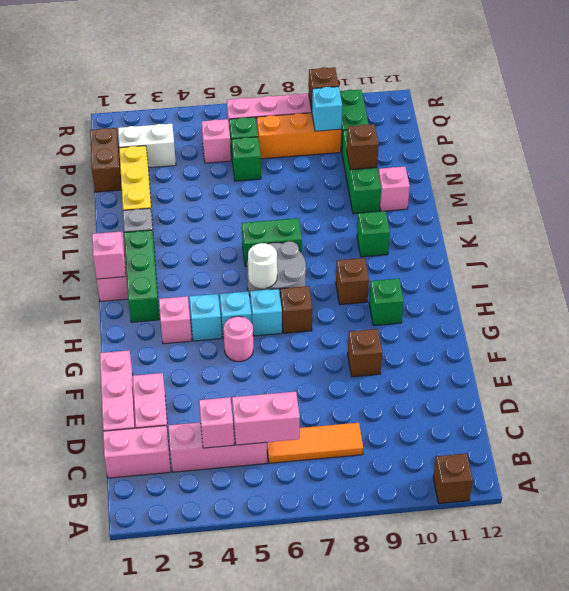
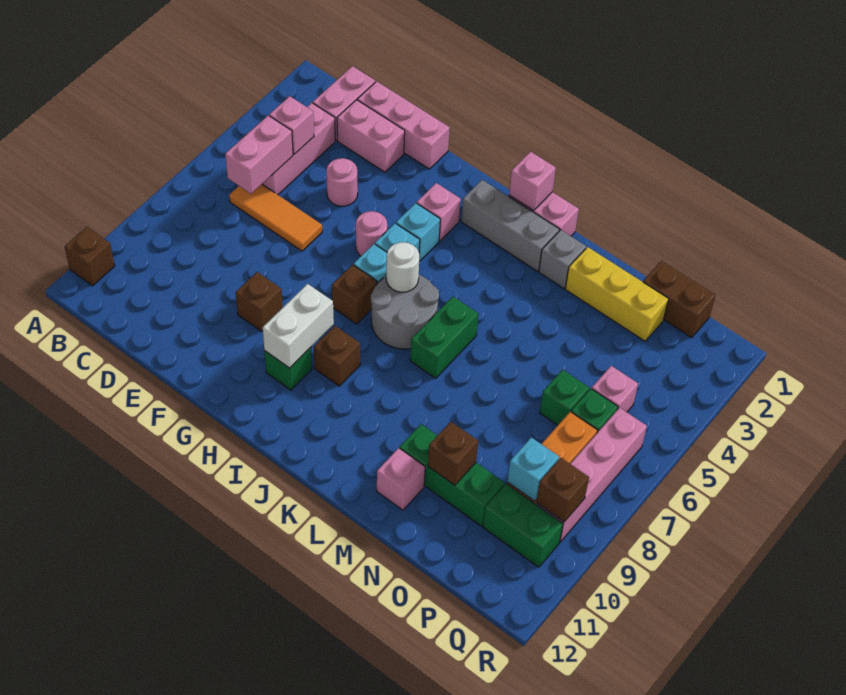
orange 1x3 tile [267,423,363,463] -> orange 1x3 tile turned to [229,185,322,251]
none -> pink 1x1 round brick [327,158,358,206]
green 1x3 brick [124,230,160,322] -> grey 1x3 brick [461,180,559,271]
green 1x1 brick [357,211,390,257] -> none
white 1x2 brick [118,124,176,168] -> white 1x2 brick moved to [263,284,334,368]

